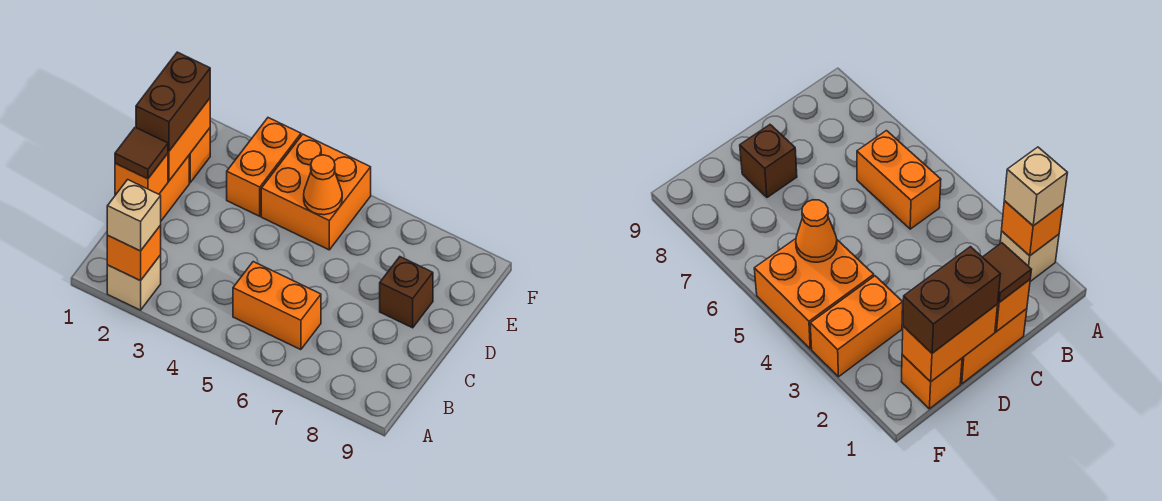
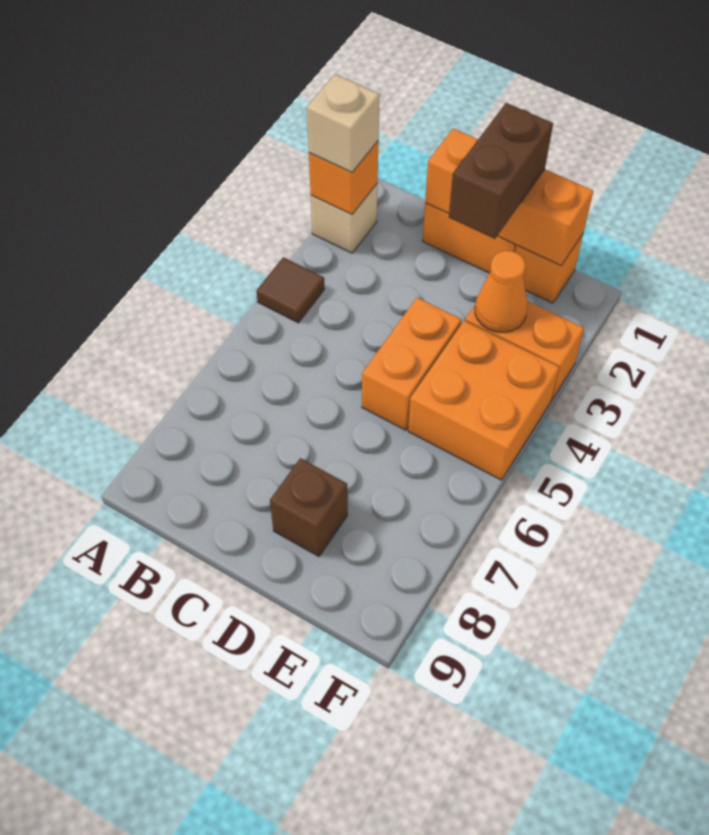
orange 1x2 brick [233,262,321,350] -> orange 1x2 brick moved to [362,298,462,430]
brown 1x1 tile [115,127,168,179] -> brown 1x1 tile moved to [256,257,325,323]
brown 1x2 brick [136,52,210,151] -> brown 1x2 brick turned to [449,103,553,239]
orange 1x1 cone [304,155,342,215] -> orange 1x1 cone moved to [475,251,528,332]

